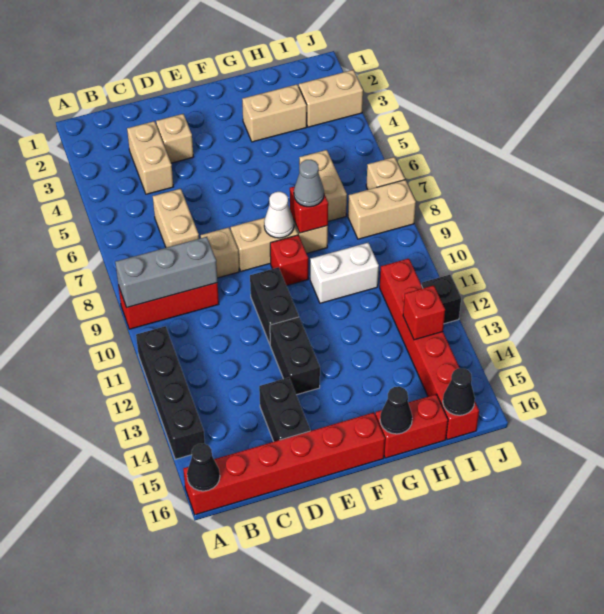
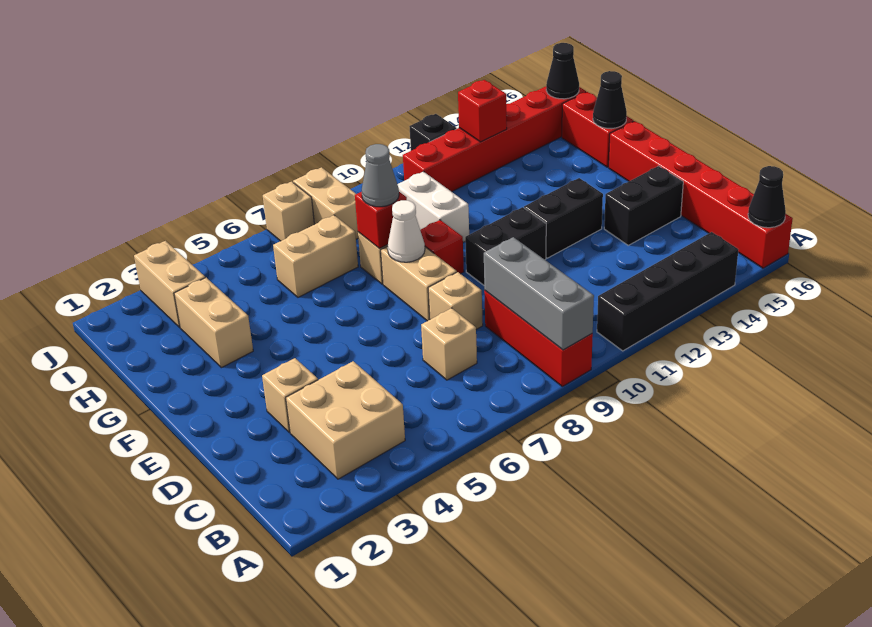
tan 1x2 brick [127,121,173,194] -> tan 2x2 brick [286,361,405,479]
tan 1x2 brick [153,189,199,248] -> tan 1x1 brick [421,308,477,380]

